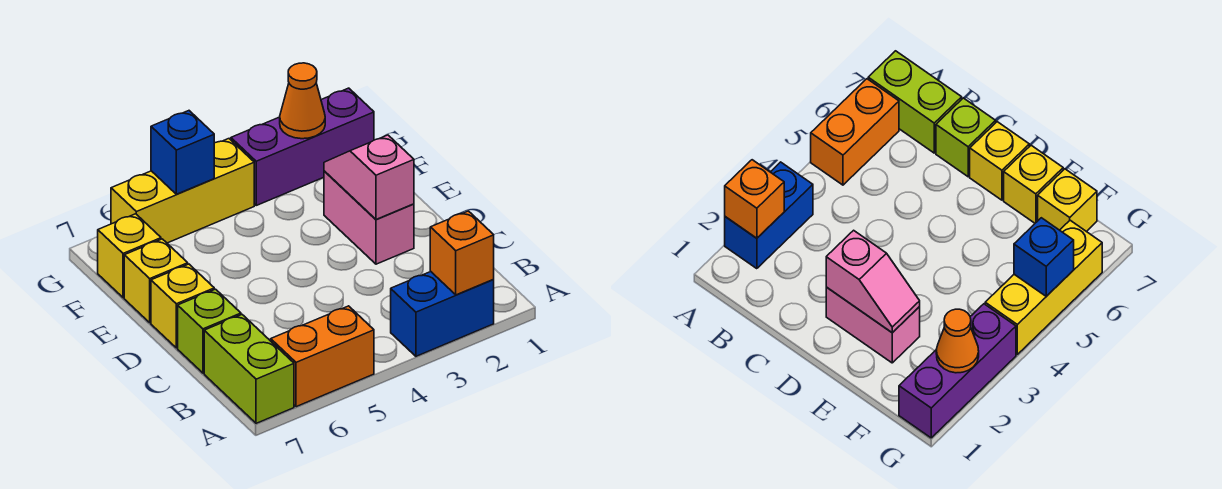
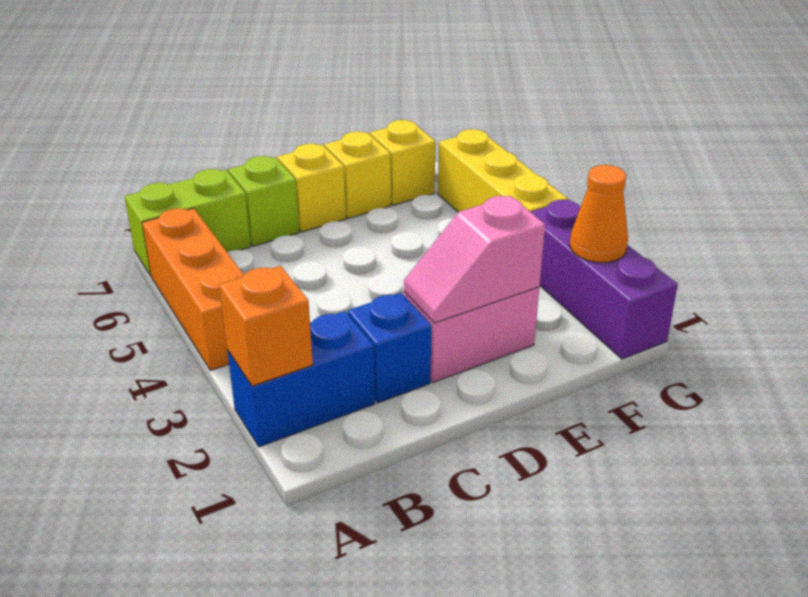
blue 1x2 brick [391,271,494,356] -> blue 1x2 brick turned to [227,311,375,447]
orange 1x2 brick [271,306,374,407] -> orange 1x3 brick [142,208,244,370]
pink 1x2 slope [324,135,414,219] -> pink 1x2 slope turned to [404,196,545,323]
blue 1x1 brick [151,111,214,194] -> blue 1x1 brick moved to [348,293,431,403]

